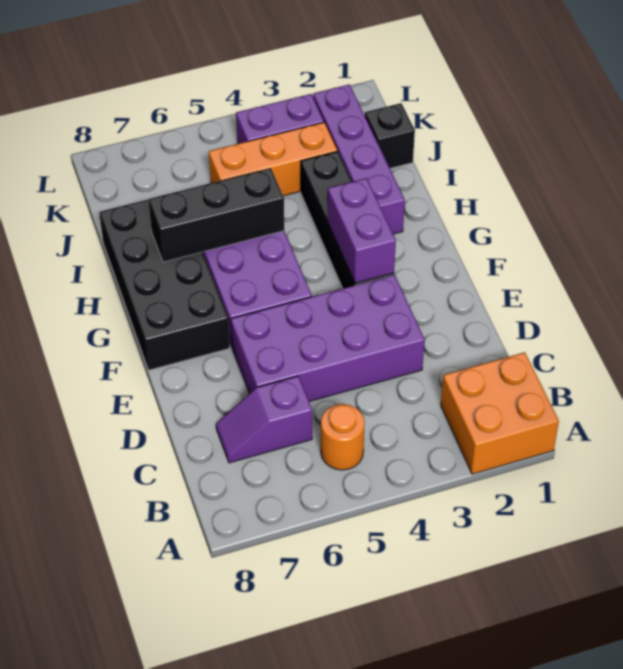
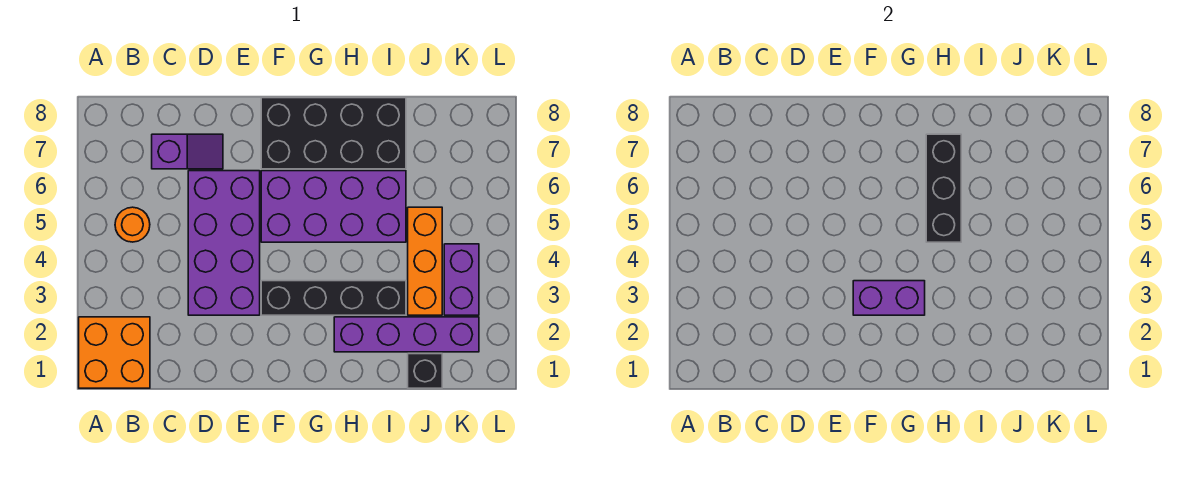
purple 1x2 slope [216,376,312,463] -> purple 1x2 slope turned to [152,134,223,169]

